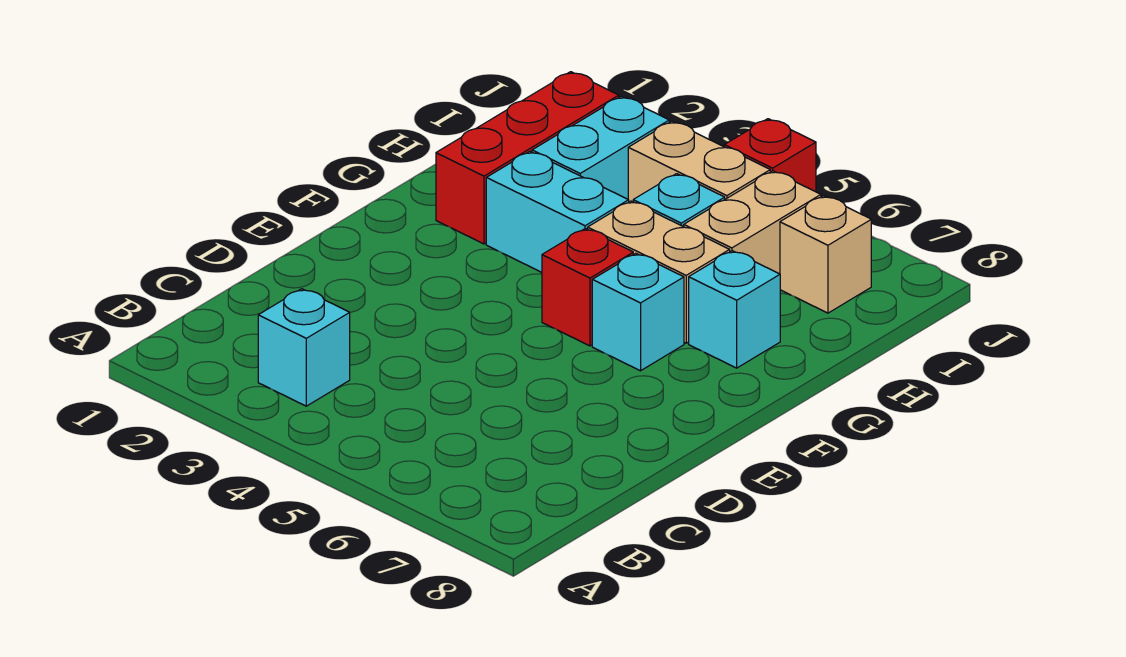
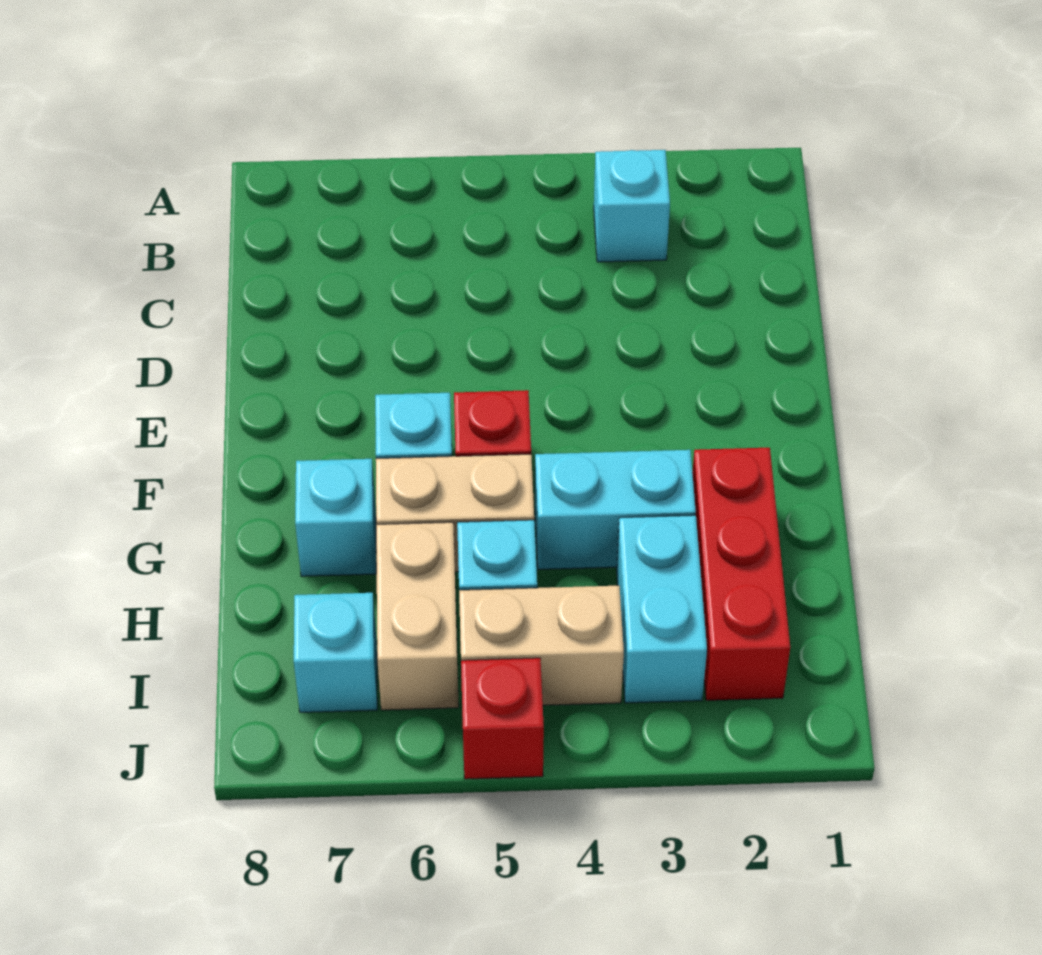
tan 1x1 brick [780,196,871,313] -> cyan 1x1 brick [294,593,377,712]

